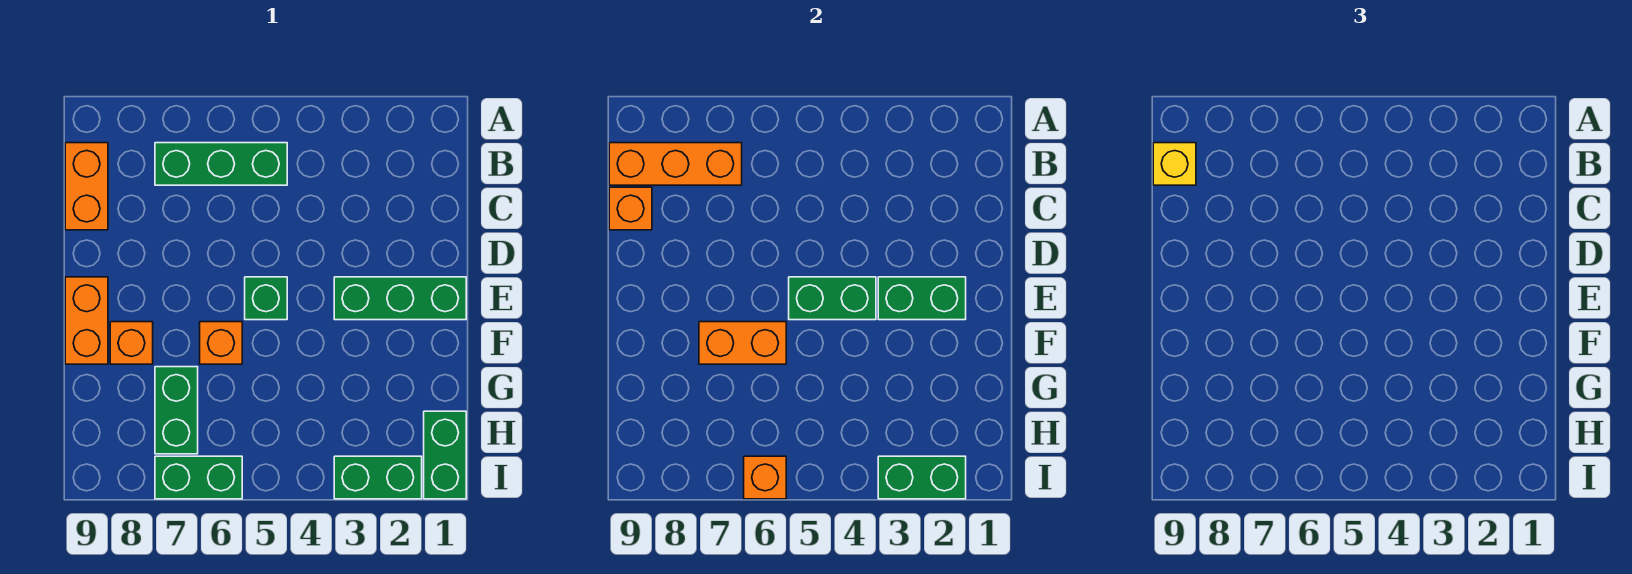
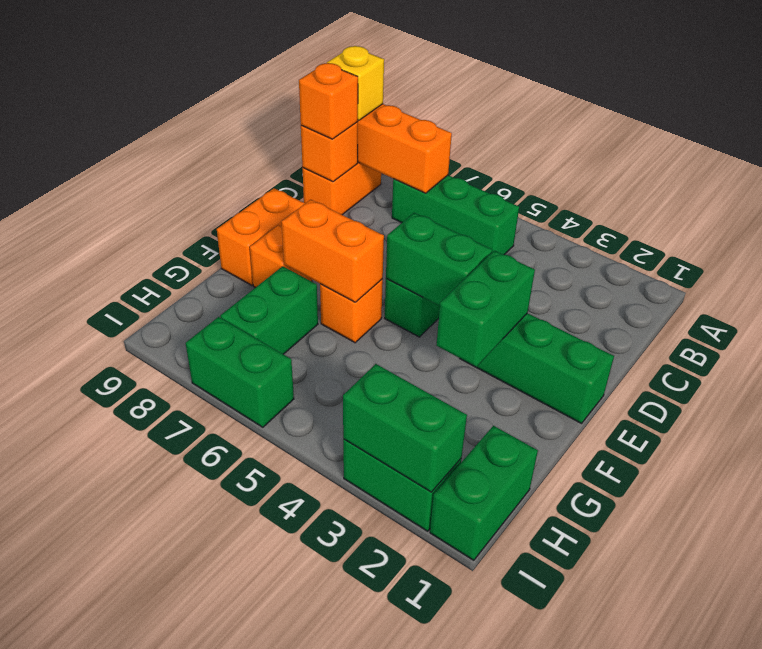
green 1x2 brick [878,277,966,320] -> green 1x2 brick turned to [436,251,535,367]
orange 1x1 brick [744,456,786,499] -> orange 1x1 brick moved to [299,63,358,139]

